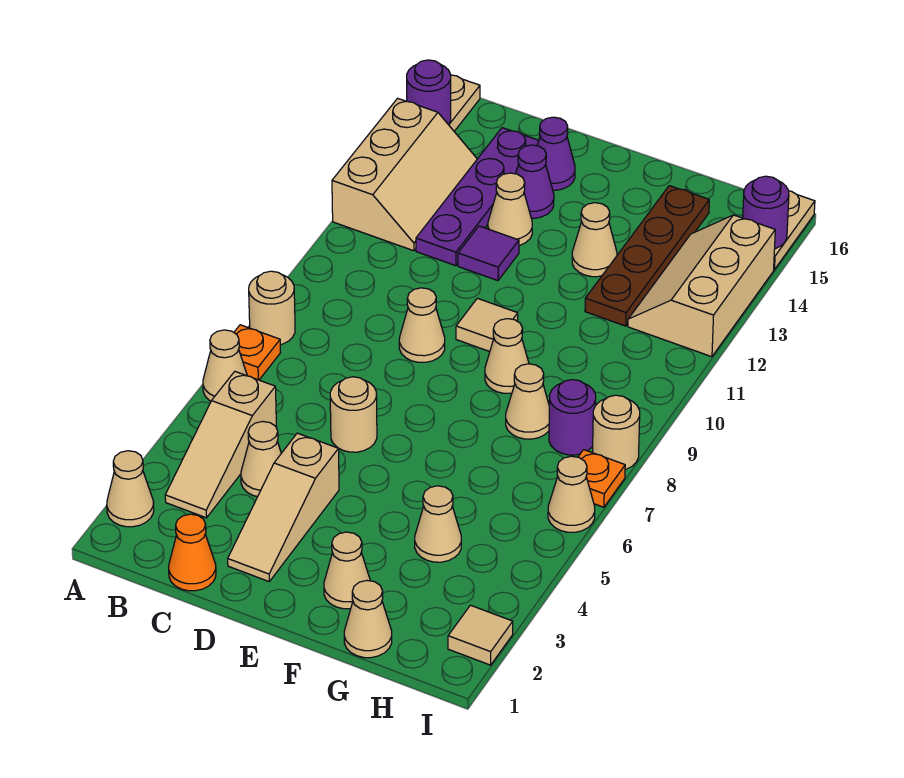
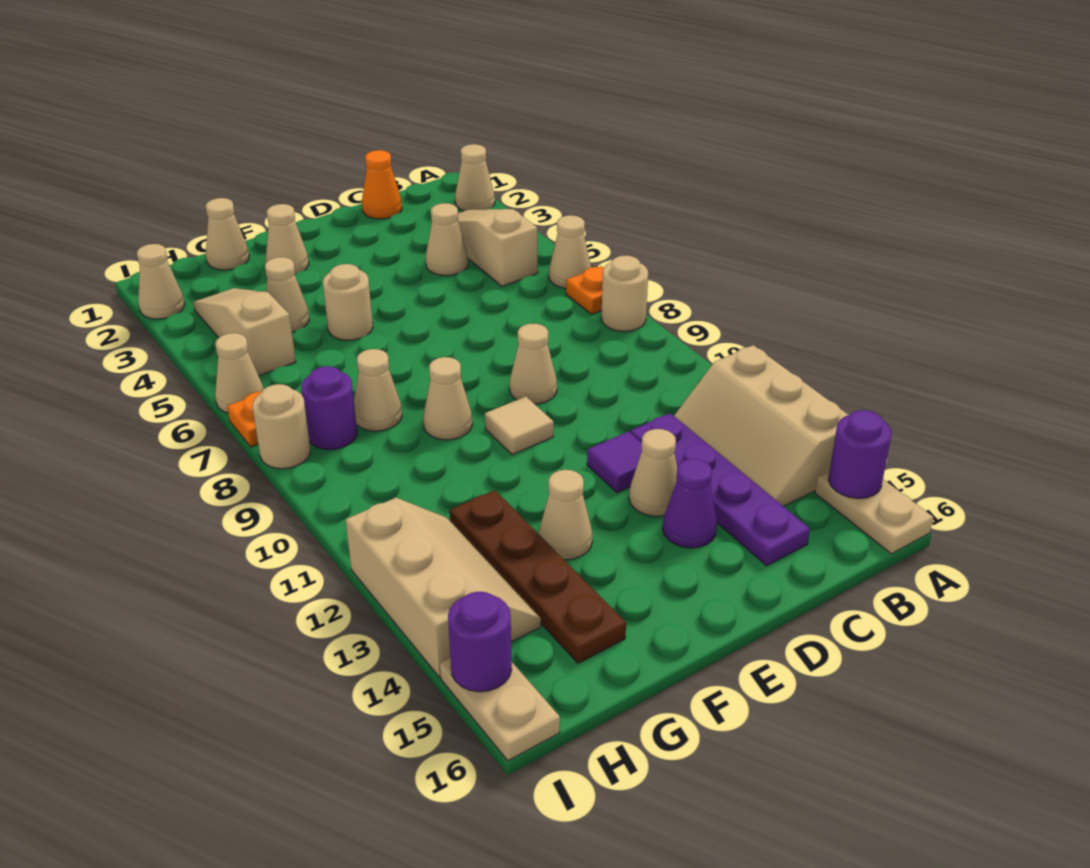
tan 1x3 slope [228,433,339,581] -> tan 1x3 slope moved to [193,288,296,376]
tan 1x1 round brick [330,377,377,452] -> tan 1x1 round brick moved to [323,264,373,340]
purple 1x1 cone [537,117,575,190] -> none
tan 1x1 tile [448,605,513,665] -> tan 1x1 cone [137,244,185,319]

